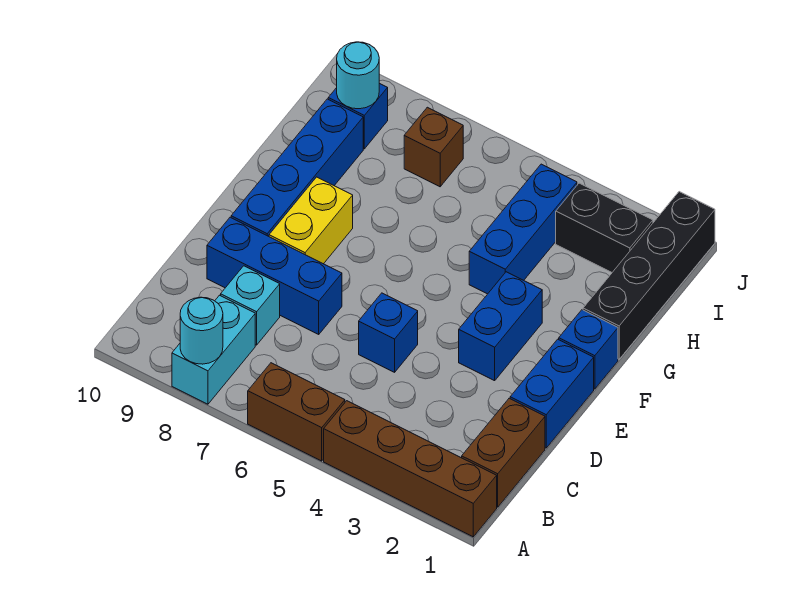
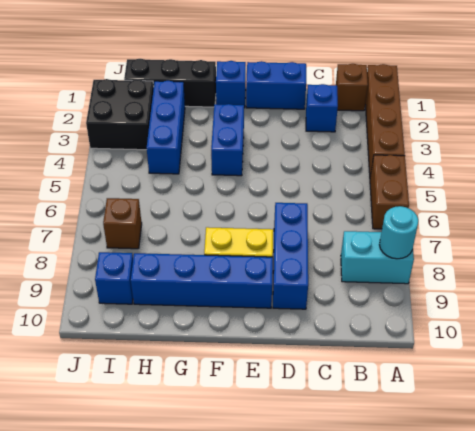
brown 1x2 brick [462,398,545,507] -> brown 1x1 brick [336,64,368,111]
cyan 1x1 brick [221,266,280,345] -> none
blue 1x1 brick [359,293,418,372] -> blue 1x1 brick moved to [306,84,338,132]
blue 1x2 brick [459,272,542,381] -> blue 1x2 brick turned to [211,104,244,176]
black 1x4 brick [583,192,715,359] -> black 1x3 brick [124,59,216,107]
blue 1x3 brick [469,164,577,294] -> blue 1x3 brick turned to [147,80,185,174]
black 1x2 brick [556,183,653,272] -> black 2x2 brick [86,79,154,150]
cyan 1x1 round brick [337,42,379,109] -> none

